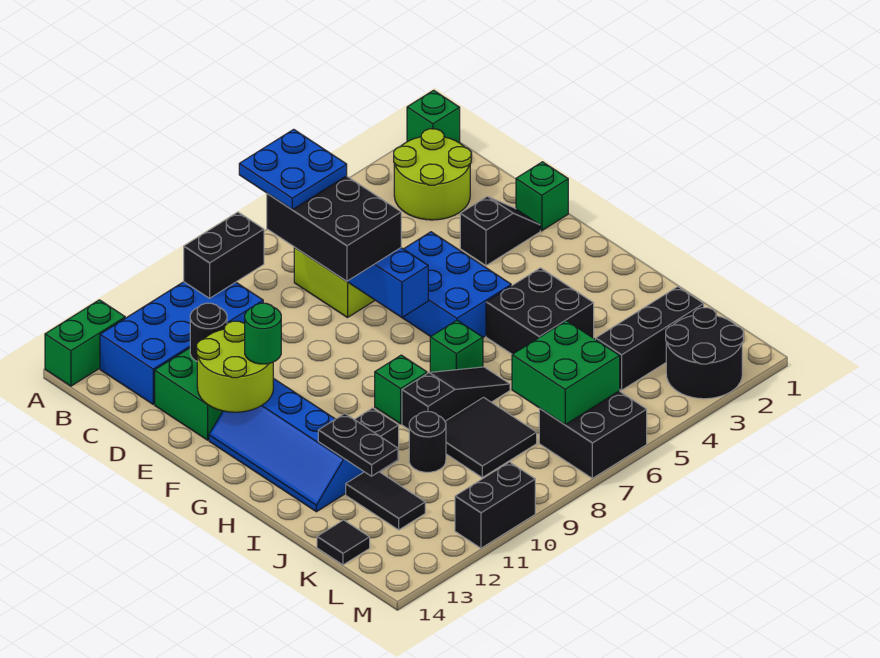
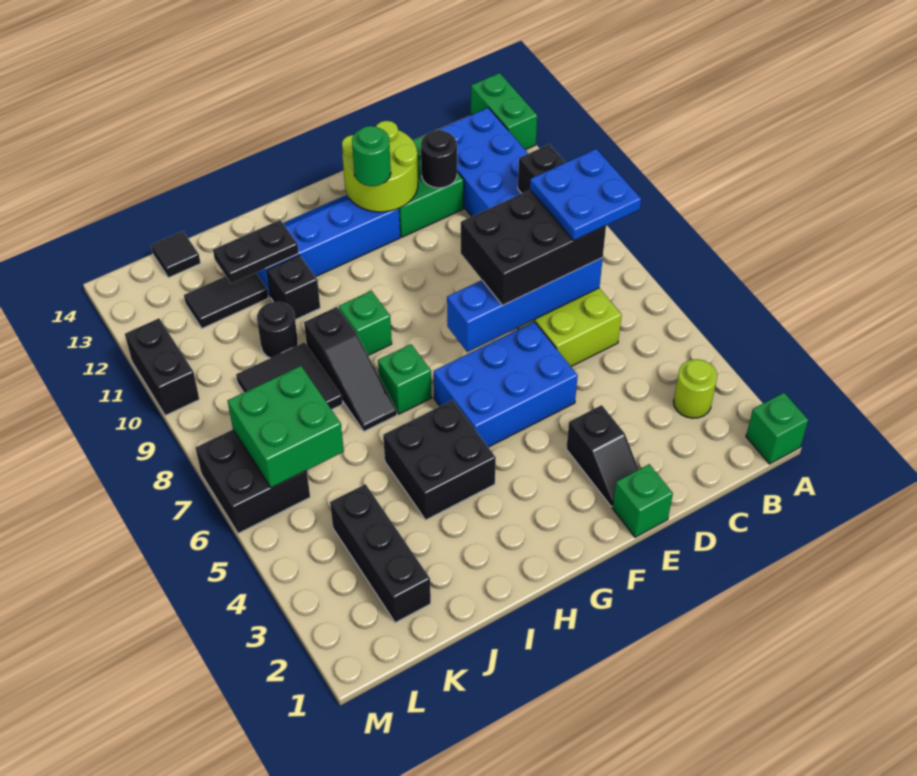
lime 2x2 round brick [394,129,471,220] -> lime 1x1 round brick [673,359,717,418]
black 2x2 round brick [666,308,743,399] -> none

